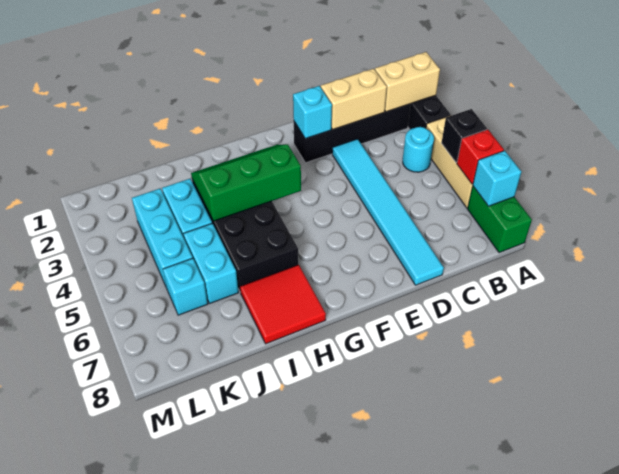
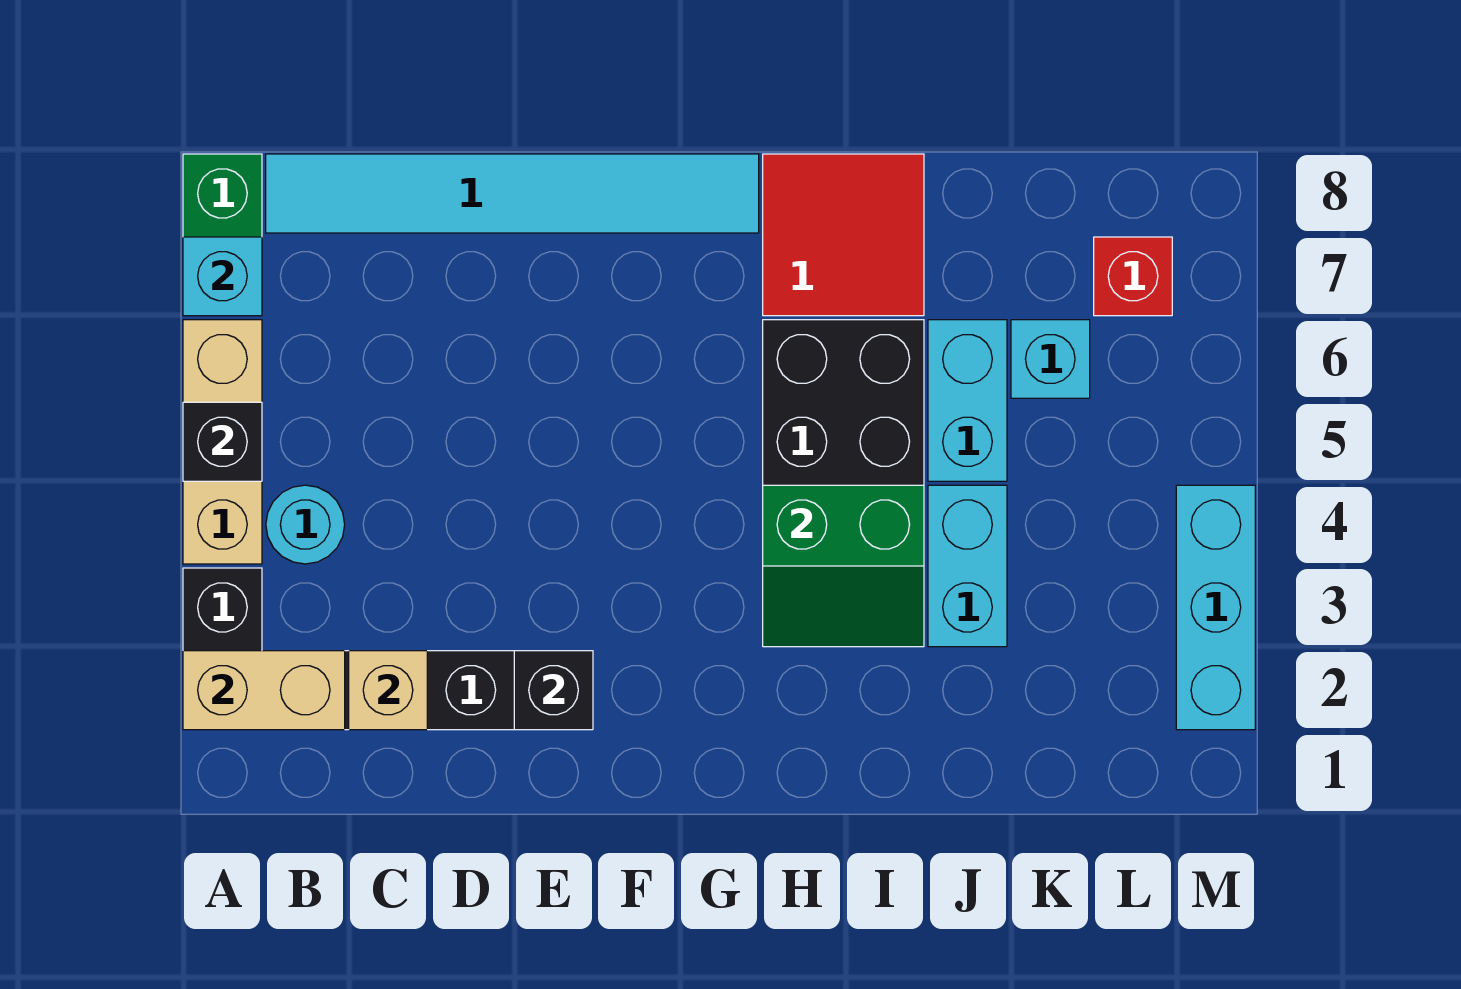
red 1x1 brick [457,129,504,184] -> red 1x1 brick moved to [1094,237,1172,316]
tan 1x2 brick [321,69,387,129] -> tan 1x1 brick [349,651,427,730]
cyan 1x6 tile [332,139,444,285] -> cyan 1x6 tile turned to [266,154,759,233]
cyan 1x1 brick [293,86,332,139] -> black 1x1 brick [514,651,593,730]
green 2x3 slope [191,144,301,221] -> green 2x2 slope [763,485,924,647]
cyan 1x3 brick [132,189,193,288] -> cyan 1x3 brick moved to [1176,485,1255,730]

